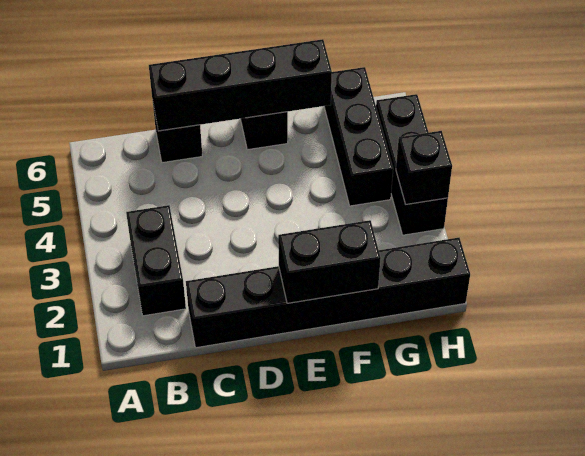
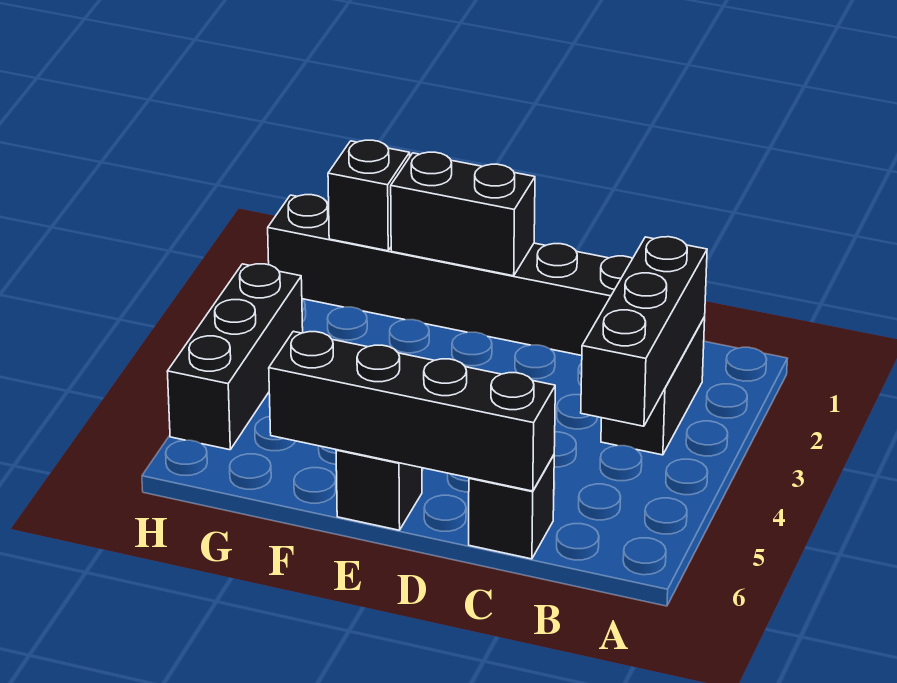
black 1x3 brick [324,67,393,206] -> black 1x3 brick moved to [581,237,707,426]
black 1x1 brick [396,131,452,204] -> black 1x1 brick moved to [328,140,410,251]

